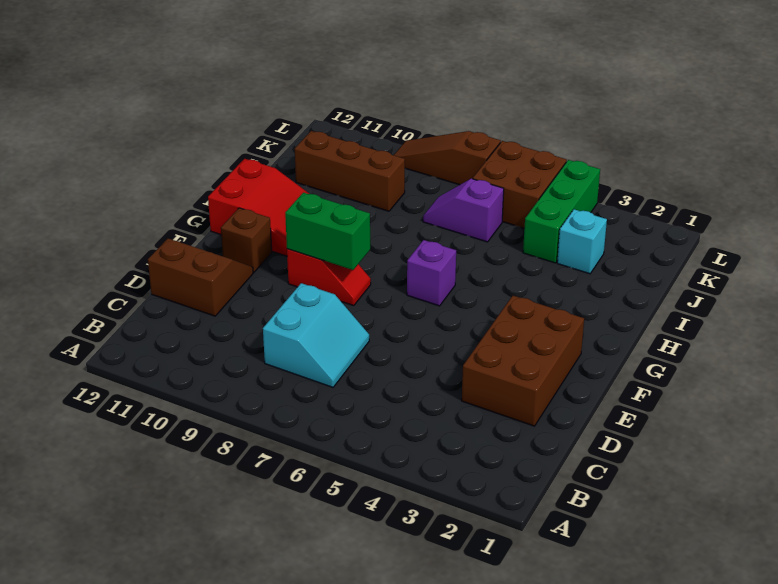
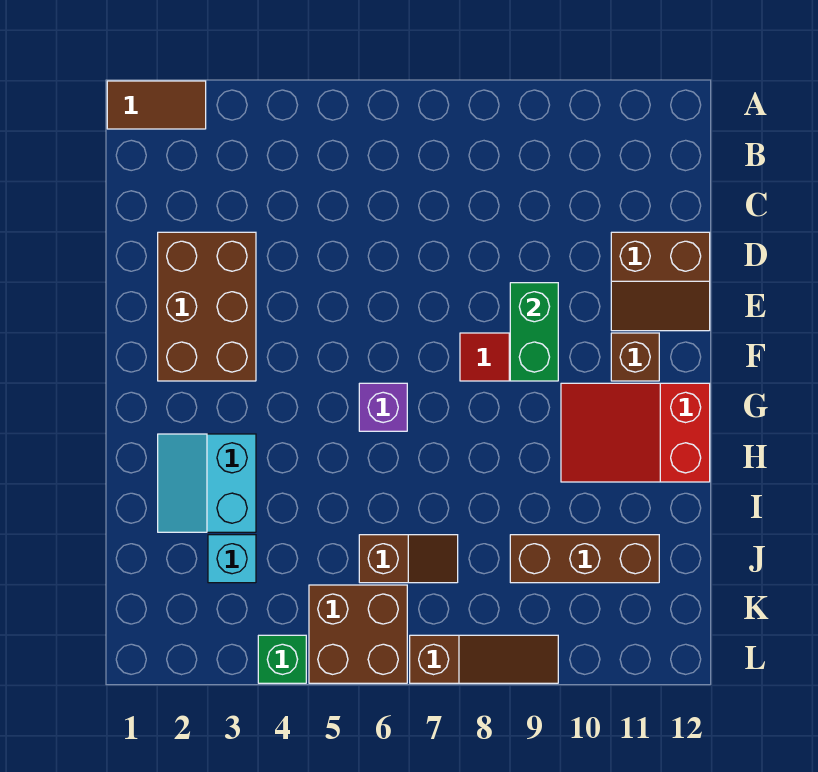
none -> brown 1x2 tile [107,81,206,129]
cyan 2x2 slope [263,283,369,387] -> cyan 2x2 slope moved to [158,434,256,532]
green 1x2 brick [285,193,370,270] -> green 1x2 brick turned to [510,283,558,381]
green 1x3 brick [523,160,600,263] -> green 1x1 brick [258,635,306,683]
purple 1x2 slope [423,179,504,242] -> brown 1x2 slope [359,535,458,583]

